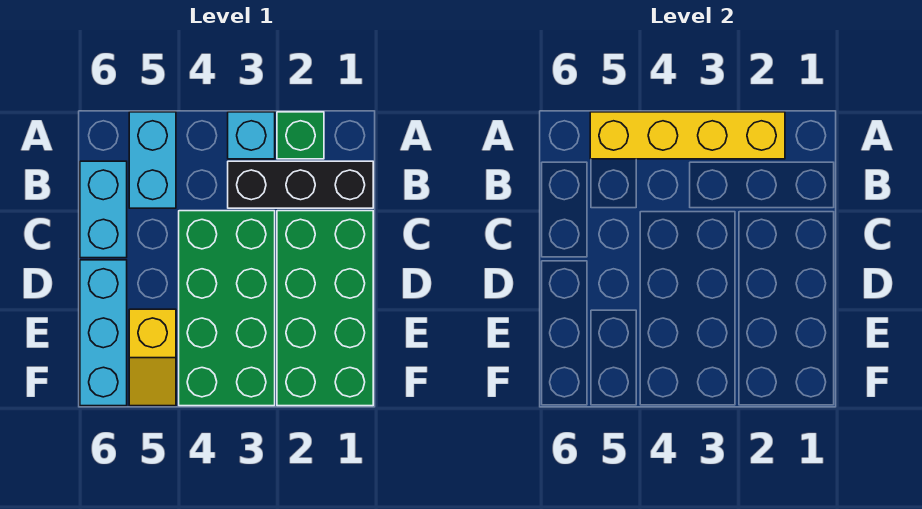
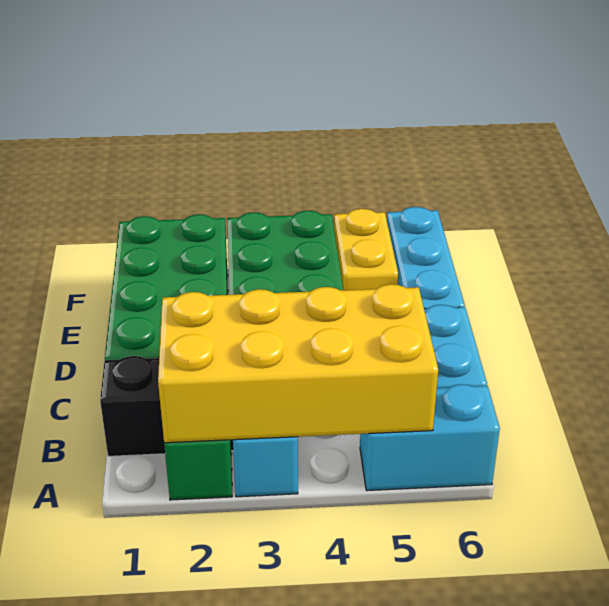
yellow 1x4 brick [590,112,785,159] -> yellow 2x4 brick [158,284,438,443]
cyan 1x2 brick [129,112,176,208] -> cyan 1x2 brick turned to [360,384,500,491]
yellow 1x2 slope [129,309,176,406] -> yellow 1x2 brick [334,209,398,290]

